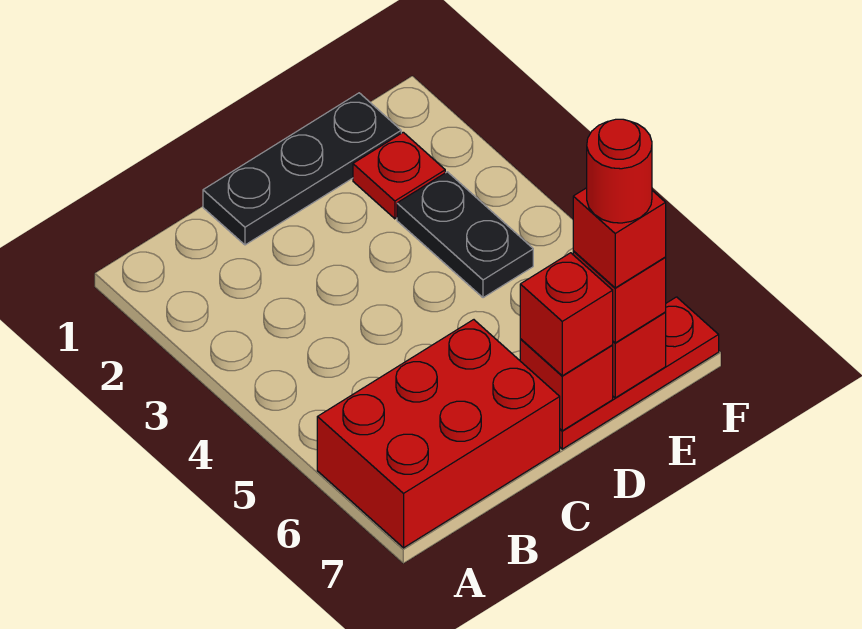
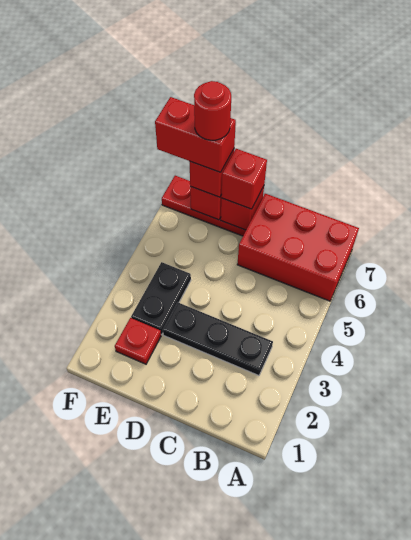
black 1x3 plate [203,93,401,245] -> black 1x3 plate moved to [163,302,273,376]
red 1x1 brick [573,188,666,288] -> red 1x2 brick [155,97,236,172]

